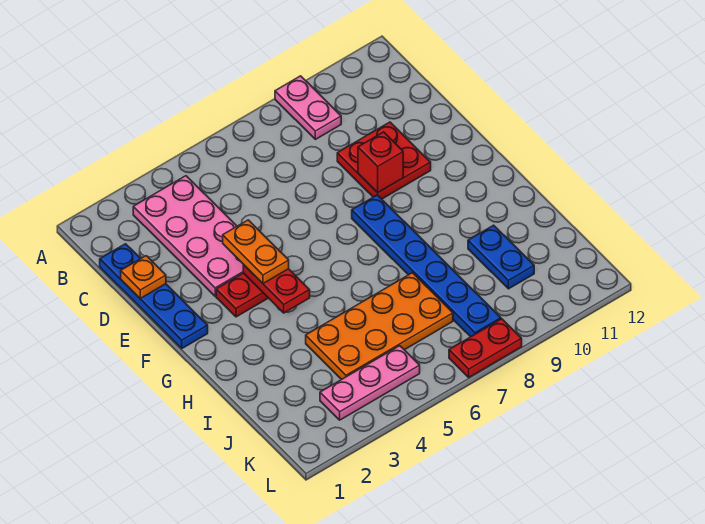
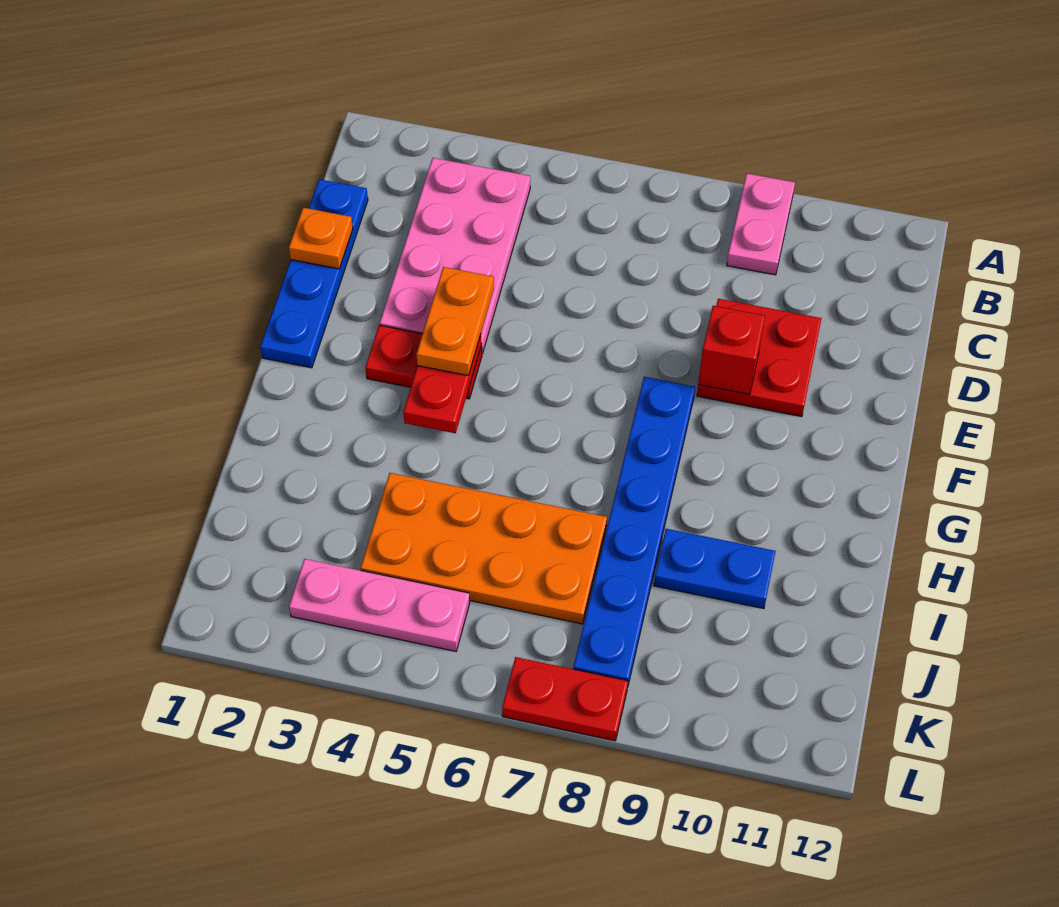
blue 1x2 plate [468,225,534,289] -> blue 1x2 plate turned to [654,529,776,608]

